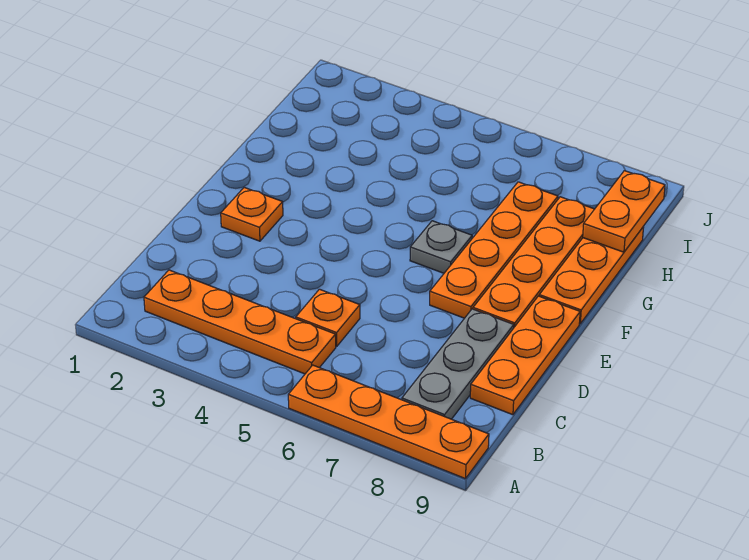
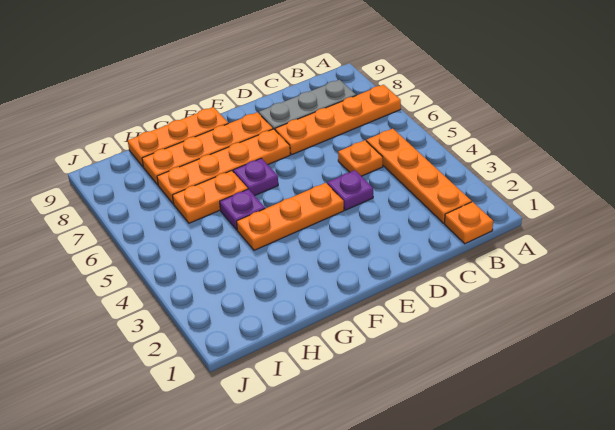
orange 1x4 plate [288,365,489,479] -> orange 1x4 plate turned to [275,85,401,154]
orange 1x3 plate [470,296,580,415] -> orange 1x3 plate moved to [237,183,344,250]
none -> purple 1x1 plate [327,170,373,210]
orange 1x1 plate [221,187,283,241] -> orange 1x1 plate moved to [445,202,493,244]
grey 1x1 plate [410,221,472,273] -> purple 1x1 plate [233,158,278,196]
none -> purple 1x1 plate [220,189,265,230]
orange 1x2 plate [583,171,665,252] -> orange 1x2 plate moved to [172,171,248,223]

